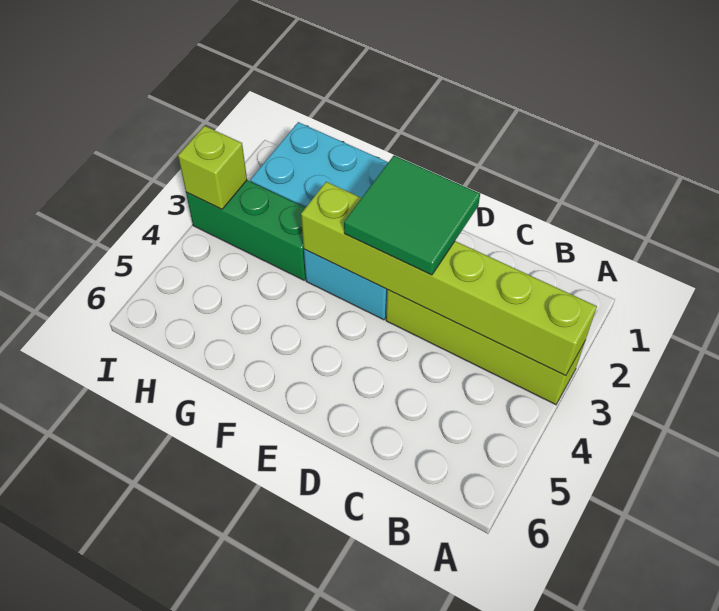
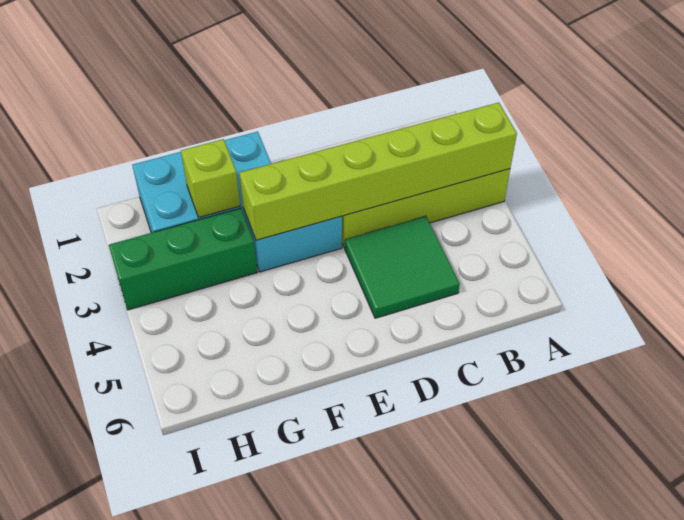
green 2x2 tile [344,155,480,275] -> green 2x2 tile moved to [345,216,460,318]
lime 1x1 brick [178,126,247,209] -> lime 1x1 brick moved to [181,139,240,217]

